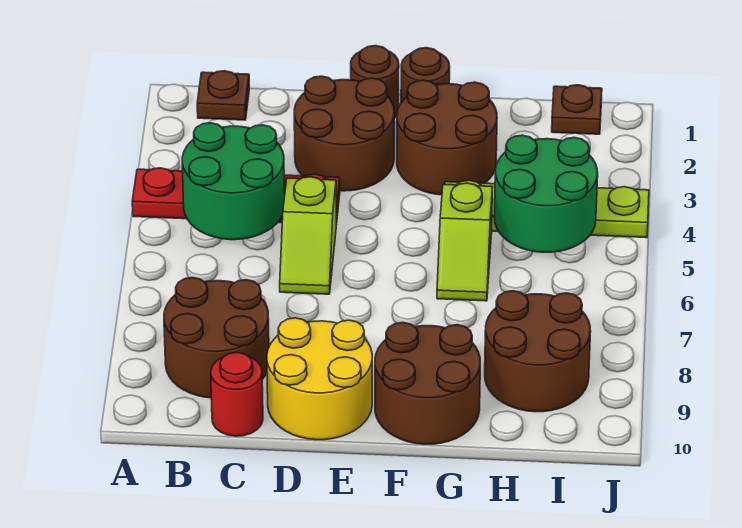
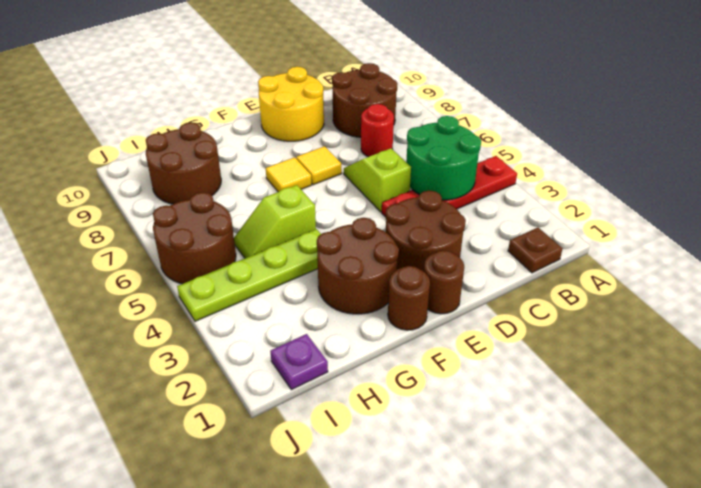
red 1x1 round brick [211,352,263,436] -> red 1x1 round brick moved to [361,104,394,157]
none -> yellow 1x1 tile [296,146,342,185]
none -> yellow 1x1 tile [266,157,312,192]
brown 2x2 round brick [375,323,480,444] -> brown 2x2 round brick moved to [153,192,236,284]
lime 1x2 slope [437,183,492,301] -> lime 1x2 slope turned to [234,185,316,258]
green 2x2 round brick [494,135,598,252] -> none
brown 1x1 plate [552,85,602,134] -> purple 1x1 plate [270,334,328,390]

